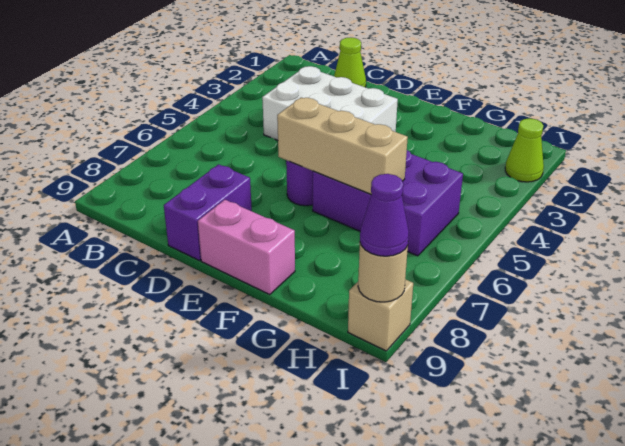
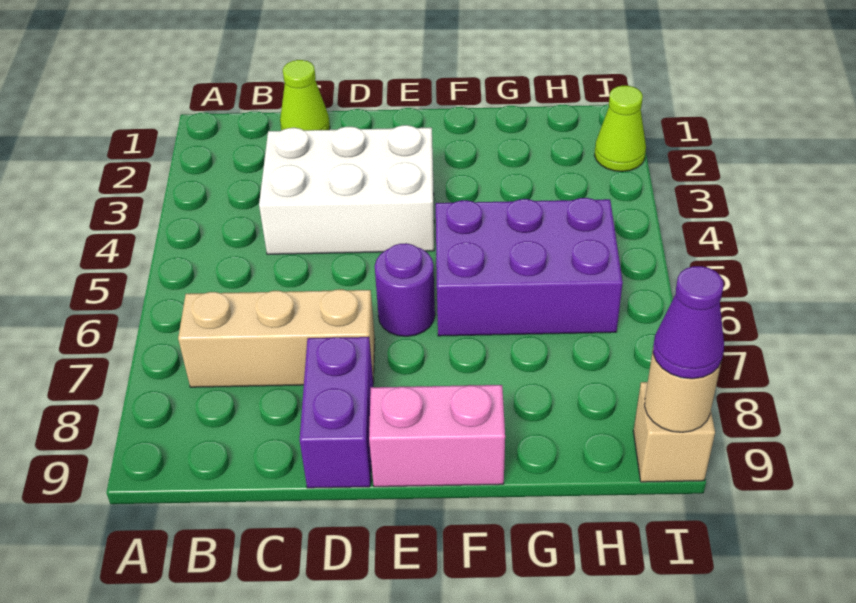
tan 1x3 brick [277,98,408,194] -> tan 1x3 brick moved to [178,289,375,387]

